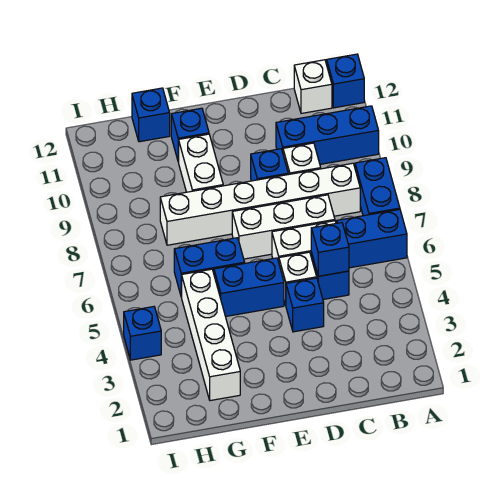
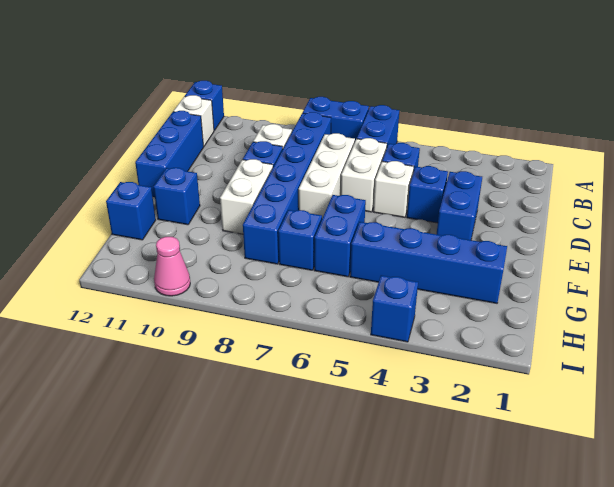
blue 1x3 brick [276,106,379,164] -> blue 1x3 brick moved to [135,111,204,197]
white 1x6 brick [160,163,360,245] -> blue 1x6 brick [243,112,331,264]
blue 1x1 brick [311,223,349,276] -> blue 1x1 brick moved to [278,210,322,270]
blue 1x2 brick [214,258,284,317] -> blue 1x2 brick moved to [437,171,482,240]
white 1x2 brick [179,134,223,192] -> white 1x2 brick turned to [220,159,273,234]
white 1x4 brick [182,269,240,401] -> blue 1x4 brick [350,222,507,303]
none -> pink 1x1 cone [154,237,190,296]

